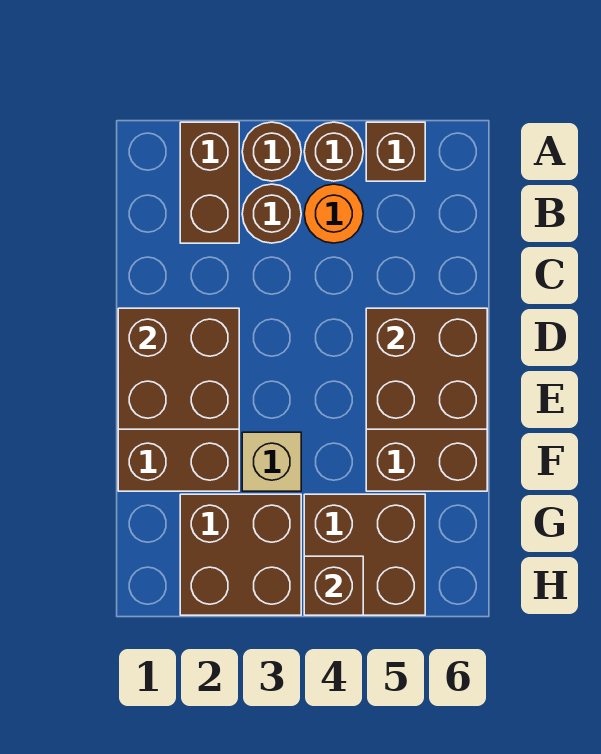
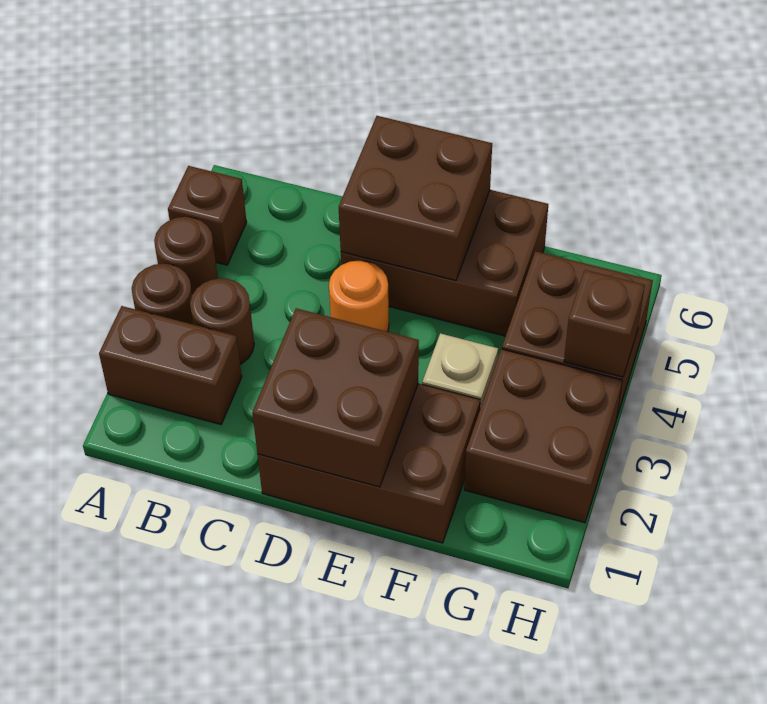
orange 1x1 round brick [304,184,363,243] -> orange 1x1 round brick moved to [329,260,389,332]

